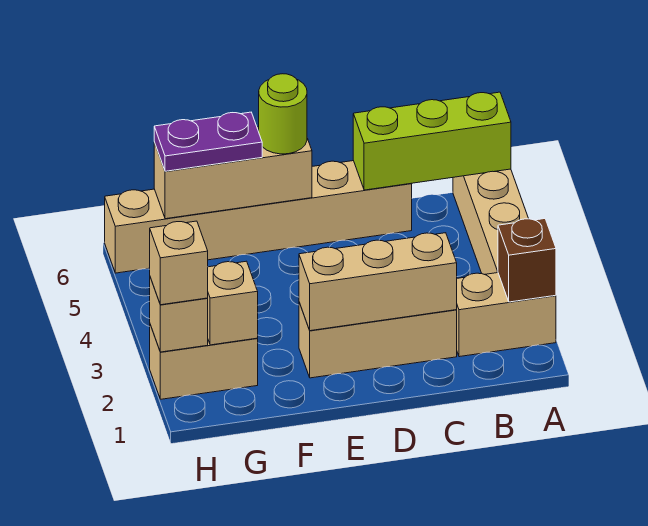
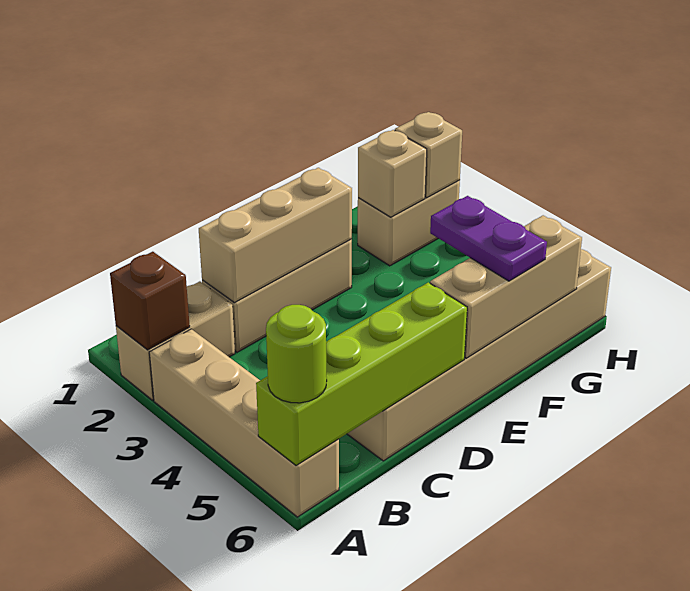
lime 1x3 brick [353,92,511,190] -> lime 1x4 brick [256,282,467,465]
lime 1x1 round brick [259,74,307,154] -> lime 1x1 round brick moved to [266,305,327,403]
purple 1x2 plate [154,112,262,171] -> purple 1x2 plate turned to [430,196,547,281]
tan 1x1 brick [150,221,208,305] -> none

